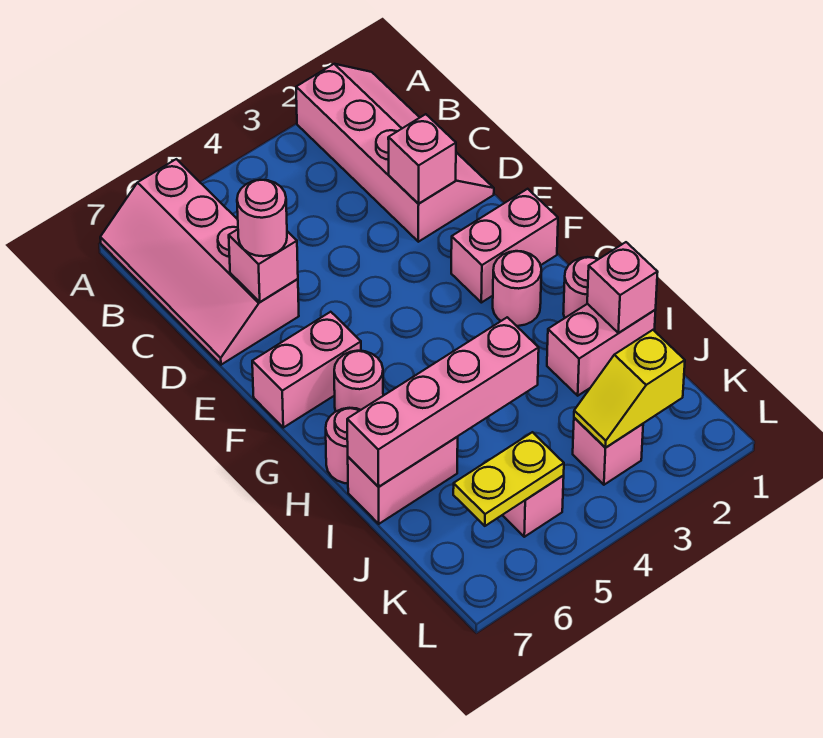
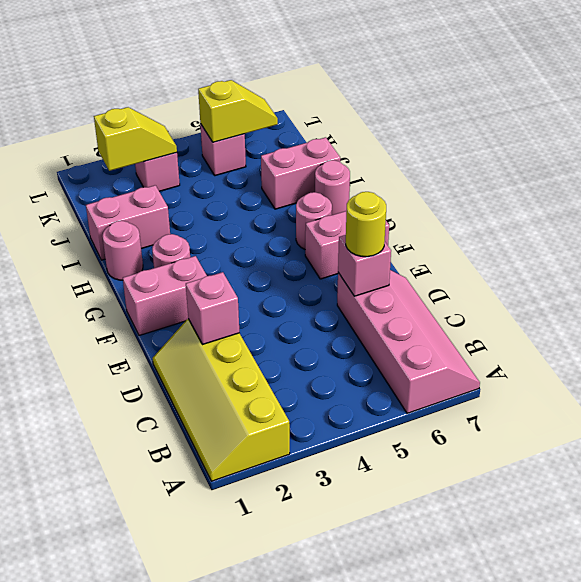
pink 2x4 slope [296,64,494,242] -> yellow 2x4 slope [152,319,290,481]
pink 1x1 round brick [237,180,287,256] -> yellow 1x1 round brick [346,192,386,257]
pink 1x1 brick [587,242,658,333] -> none
pink 1x4 brick [347,317,539,487] -> none
yellow 1x2 plate [453,432,564,526] -> yellow 1x2 slope [198,80,278,142]

